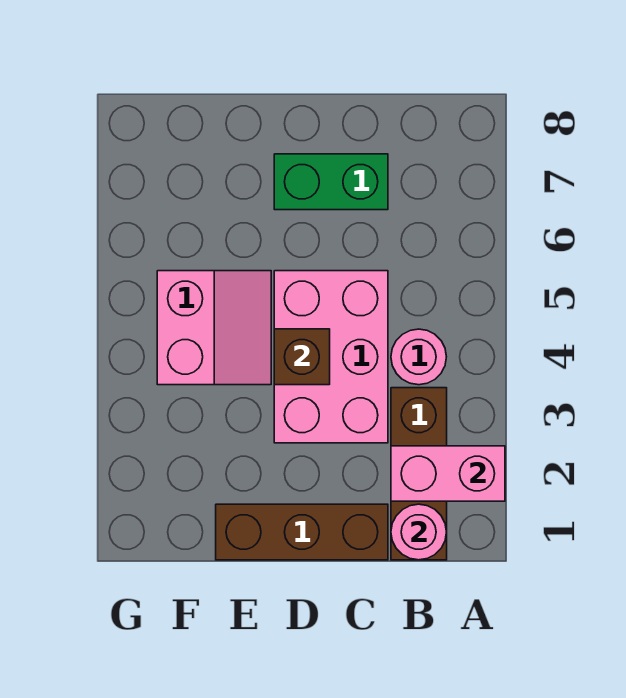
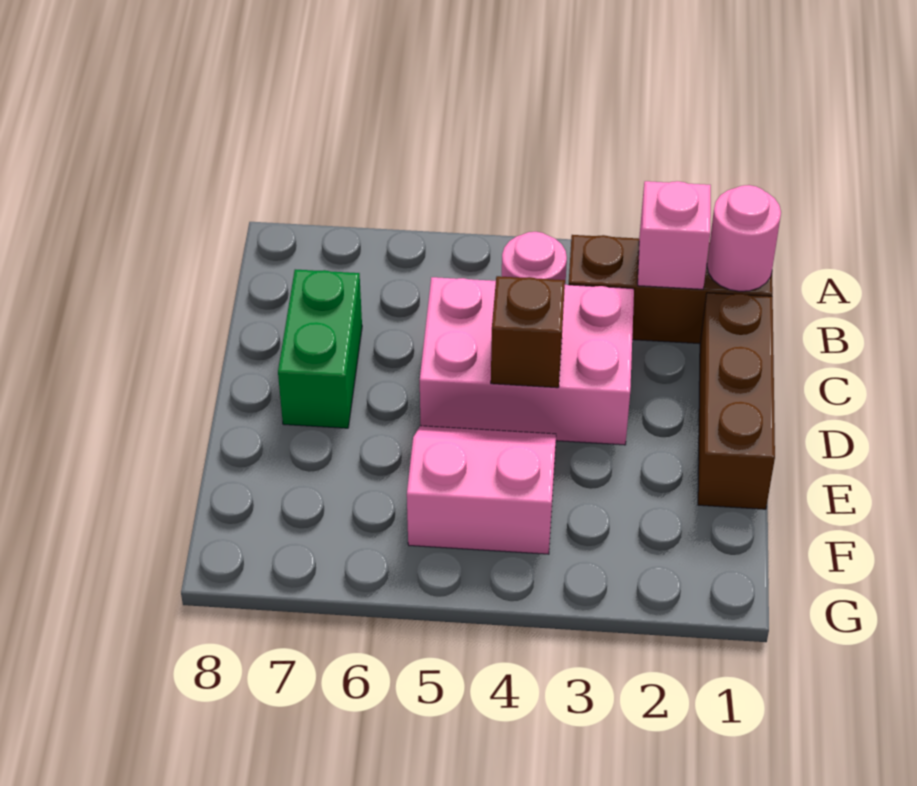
pink 1x2 brick [391,446,505,501] -> pink 1x1 brick [638,181,711,289]

